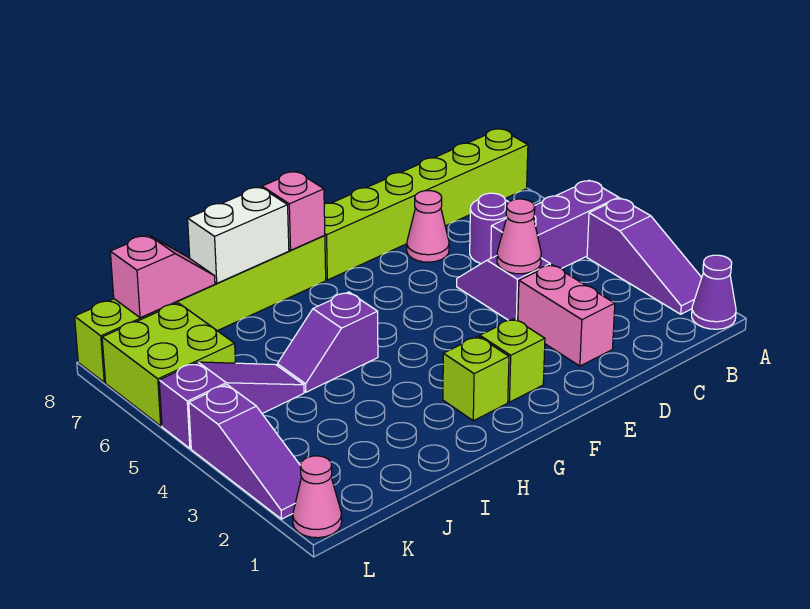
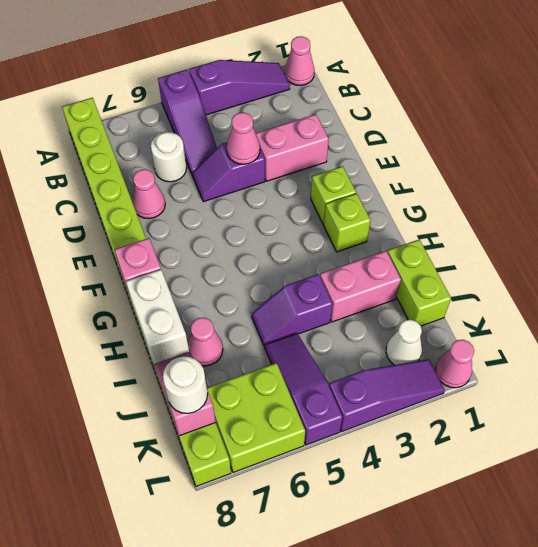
purple 1x1 cone [692,255,736,329] -> pink 1x1 cone [285,36,314,85]
purple 1x3 brick [491,180,619,269] -> purple 1x3 slope [158,70,217,175]
purple 1x1 round brick [470,193,509,264] -> white 1x1 round brick [151,132,186,182]
purple 1x2 slope [277,292,378,392] -> purple 1x2 slope turned to [252,274,332,346]
none -> lime 1x2 brick [387,240,451,326]
none -> pink 1x2 brick [320,251,401,322]
none -> pink 1x1 cone [188,317,223,366]
none -> white 1x1 cone [386,320,422,365]
none -> white 1x1 round brick [163,356,208,413]

